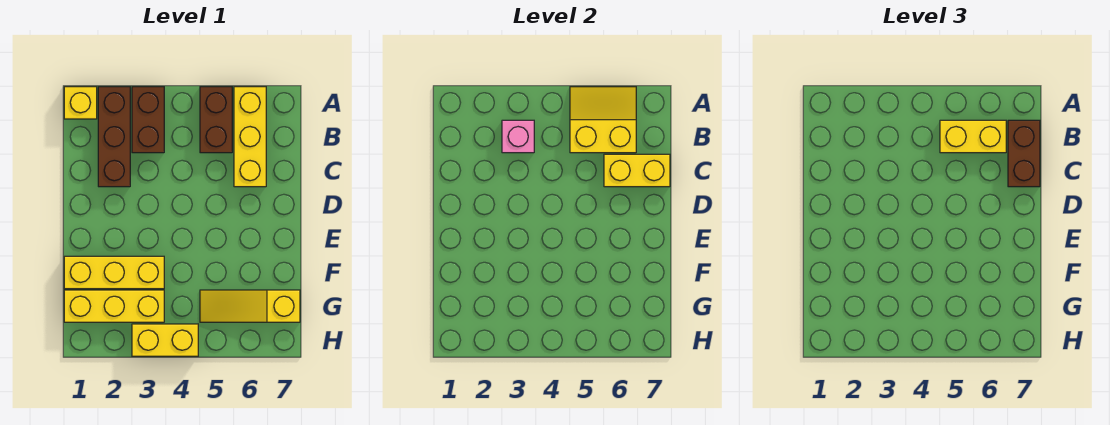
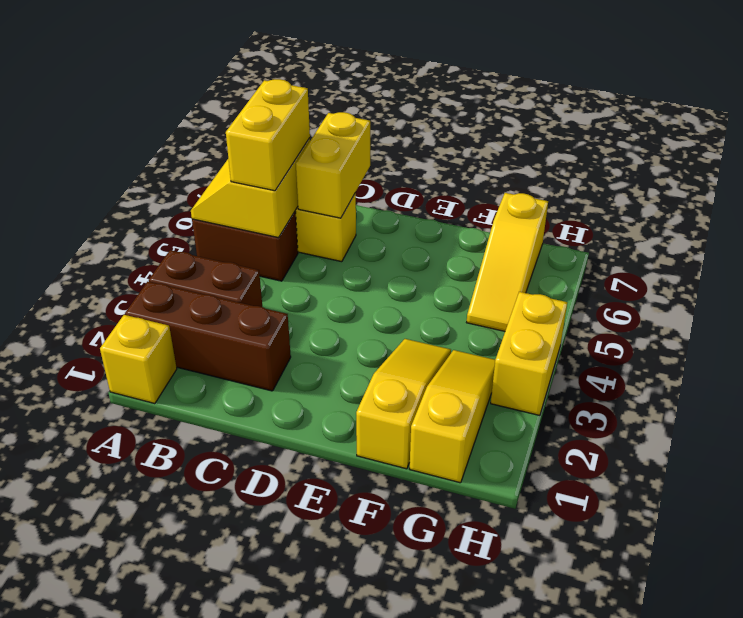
pink 1x1 brick [502,120,534,153] -> none
brown 1x2 brick [1008,120,1040,187] -> none
yellow 1x3 brick [64,256,164,289] -> yellow 1x3 slope [356,339,451,469]
yellow 1x3 brick [64,290,164,322] -> yellow 1x3 slope [410,350,495,483]

